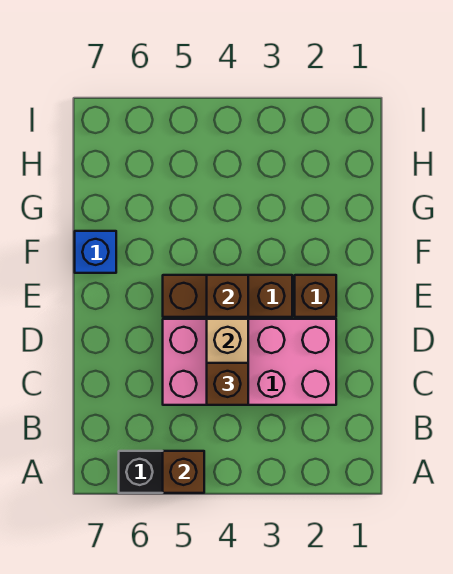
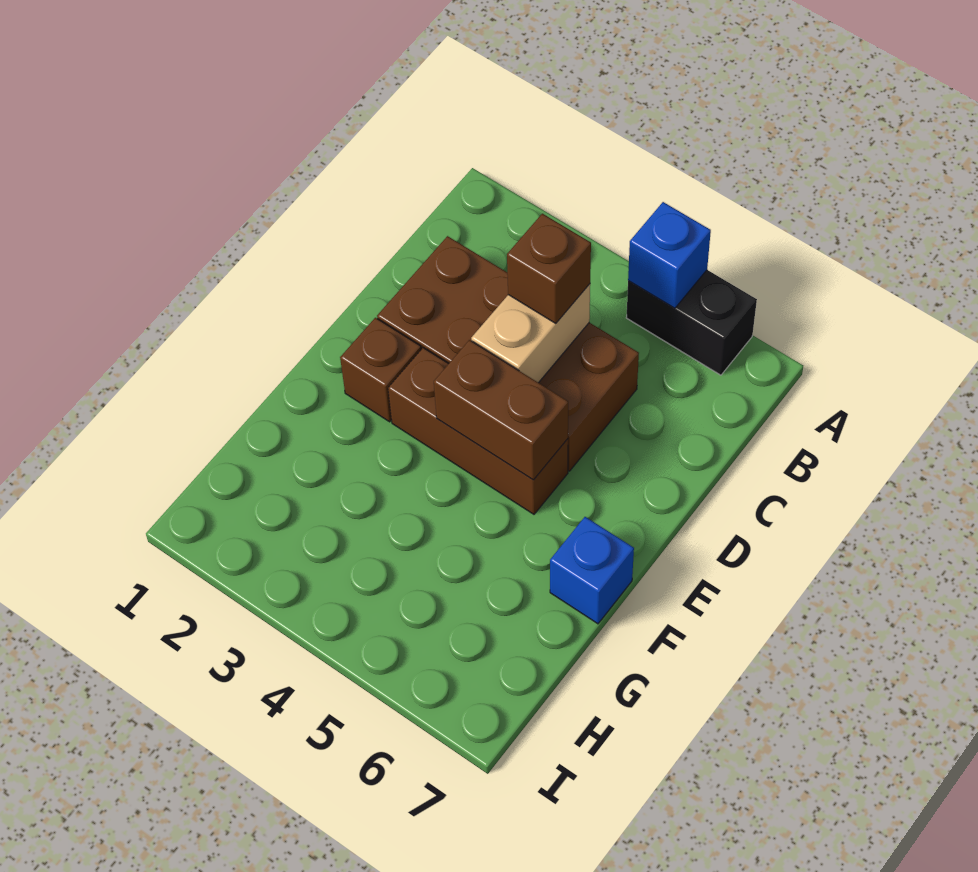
brown 1x1 brick [163,451,204,493] -> blue 1x1 brick [628,202,711,308]
pink 2x4 brick [163,319,336,405] -> brown 2x4 brick [377,236,639,471]
brown 1x1 brick [207,275,248,317] -> brown 1x2 brick [434,340,568,480]

